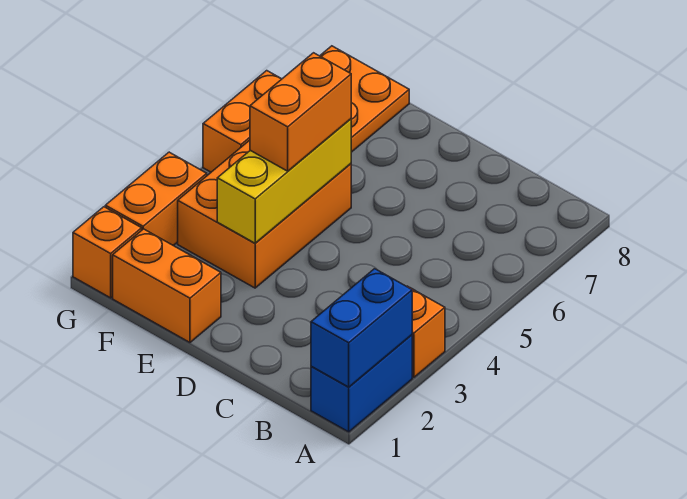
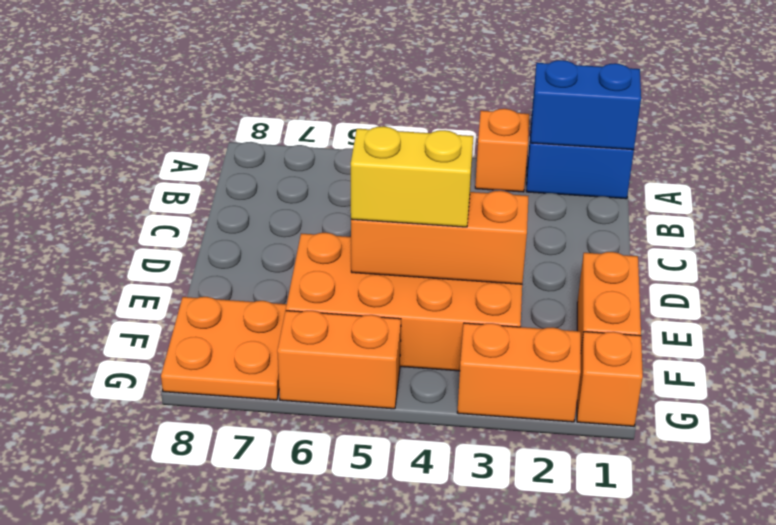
orange 2x3 brick [178,140,351,288] -> orange 2x4 brick [286,233,522,371]
yellow 1x3 brick [217,119,351,243] -> orange 1x3 brick [351,191,528,284]
orange 1x2 brick [250,53,351,171] -> yellow 1x2 brick [351,126,473,227]

